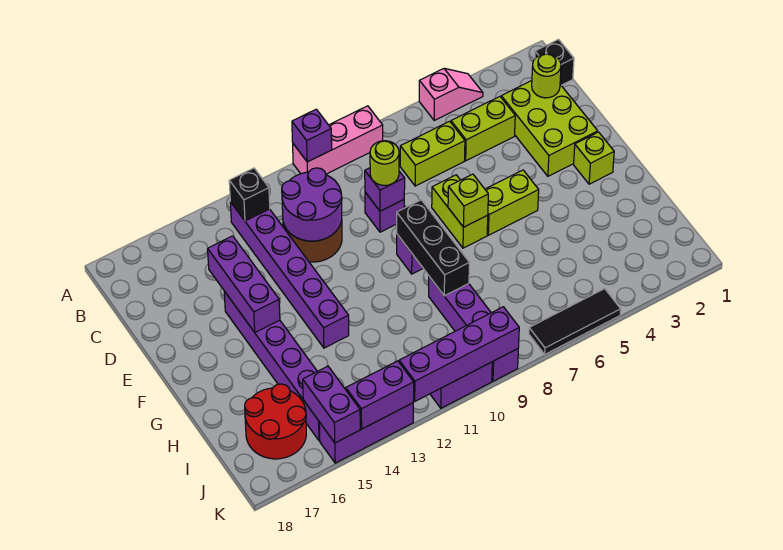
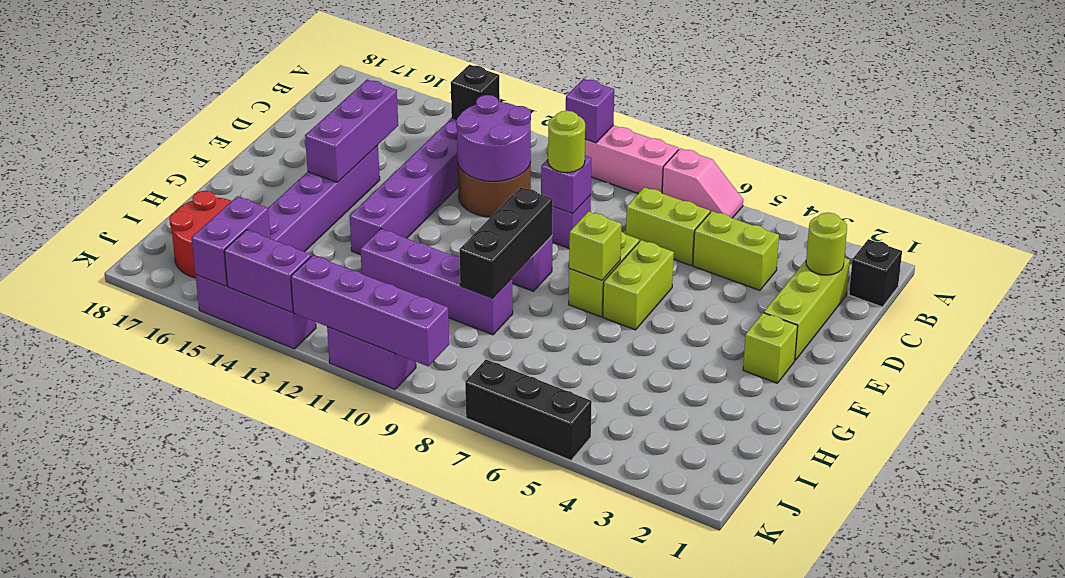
pink 1x2 slope [419,68,483,120] -> pink 1x2 slope moved to [662,148,743,218]
lime 2x3 brick [501,81,598,176] -> lime 1x3 brick [764,258,850,360]
lime 1x2 brick [485,170,539,235] -> lime 1x2 brick turned to [603,240,674,330]
purple 1x4 brick [429,277,518,381] -> purple 1x4 brick turned to [361,229,513,335]
black 1x3 tile [529,289,621,354] -> black 1x3 brick [465,360,592,460]

